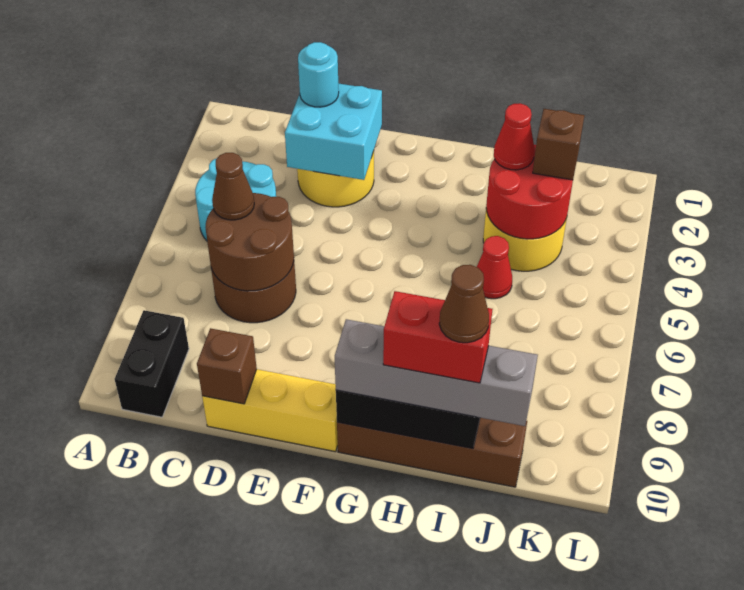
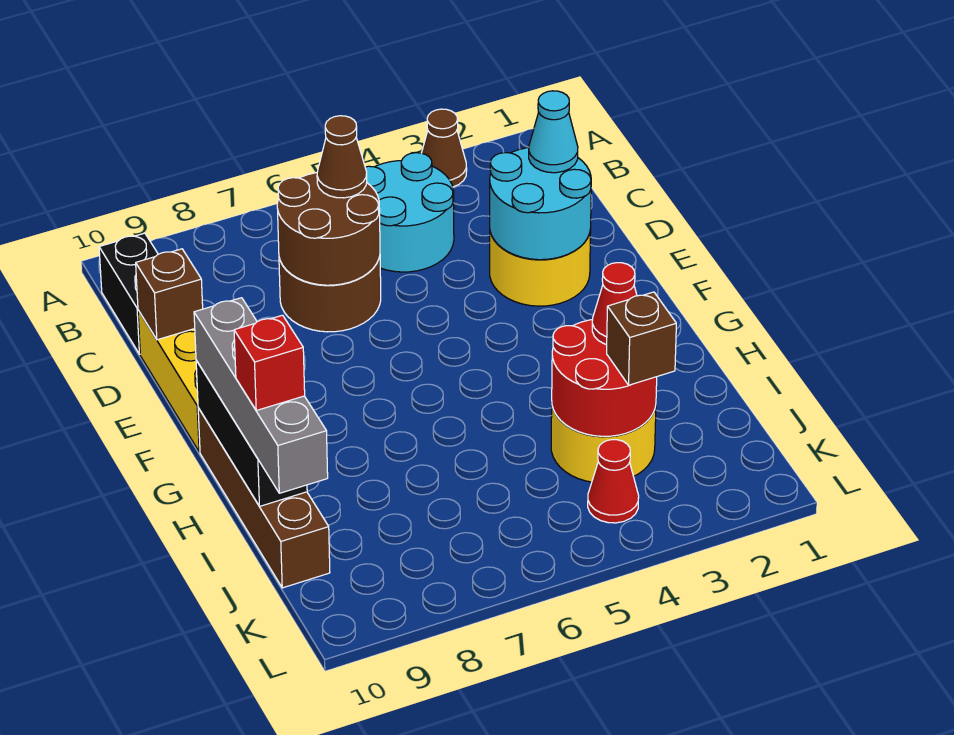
black 1x2 brick [115,310,189,417] -> black 1x2 brick turned to [99,233,158,354]
cyan 2x2 brick [285,83,382,180] -> cyan 2x2 round brick [490,148,591,260]
cyan 1x1 round brick [298,42,339,107] -> cyan 1x1 cone [529,91,578,173]
red 1x2 brick [383,291,492,383] -> red 1x1 brick [234,315,305,410]
red 1x1 cone [477,236,512,299] -> red 1x1 cone moved to [588,440,639,523]
brown 1x1 cone [439,265,489,343] -> brown 1x1 cone moved to [422,109,467,187]

